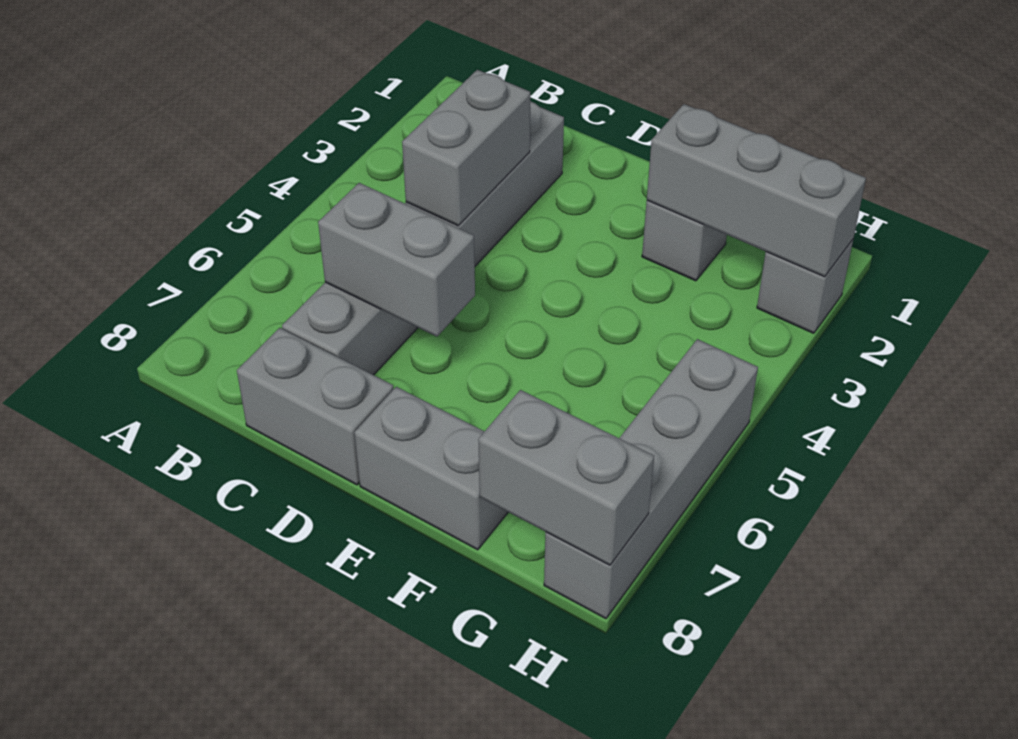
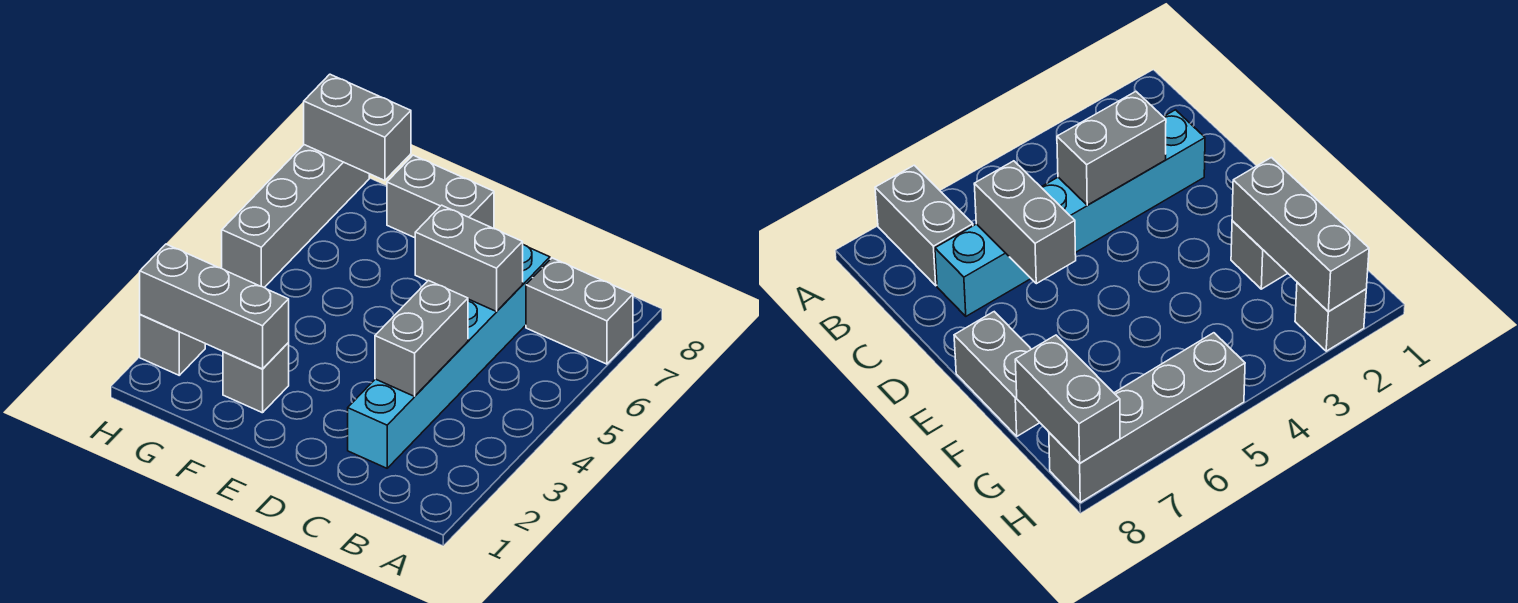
grey 1x6 brick [282,101,564,375] -> cyan 1x6 brick [348,245,550,468]
grey 1x2 brick [237,328,393,485] -> grey 1x2 brick moved to [526,258,633,364]

